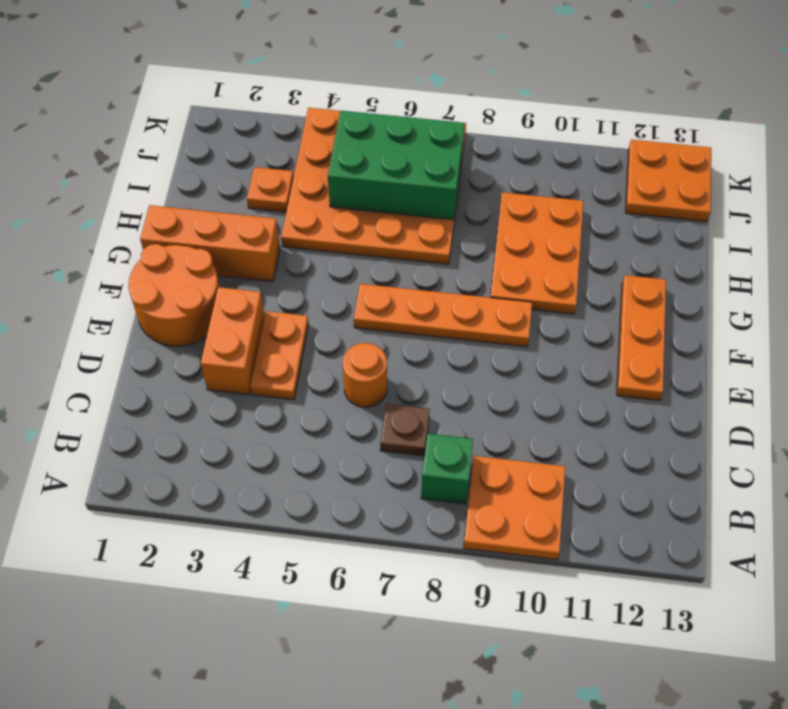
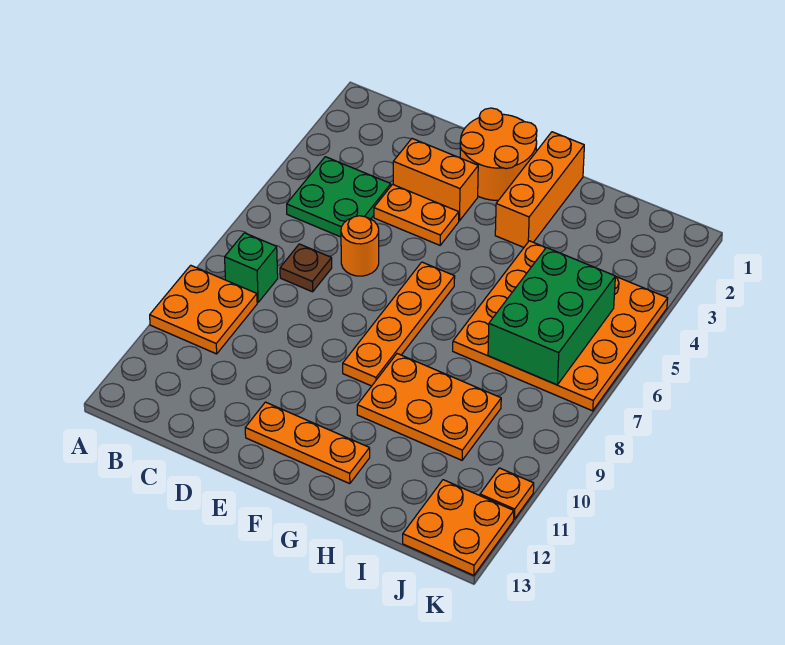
none -> green 2x2 plate [287,157,391,237]
orange 1x1 plate [247,167,294,212] -> orange 1x1 plate moved to [480,468,534,519]

